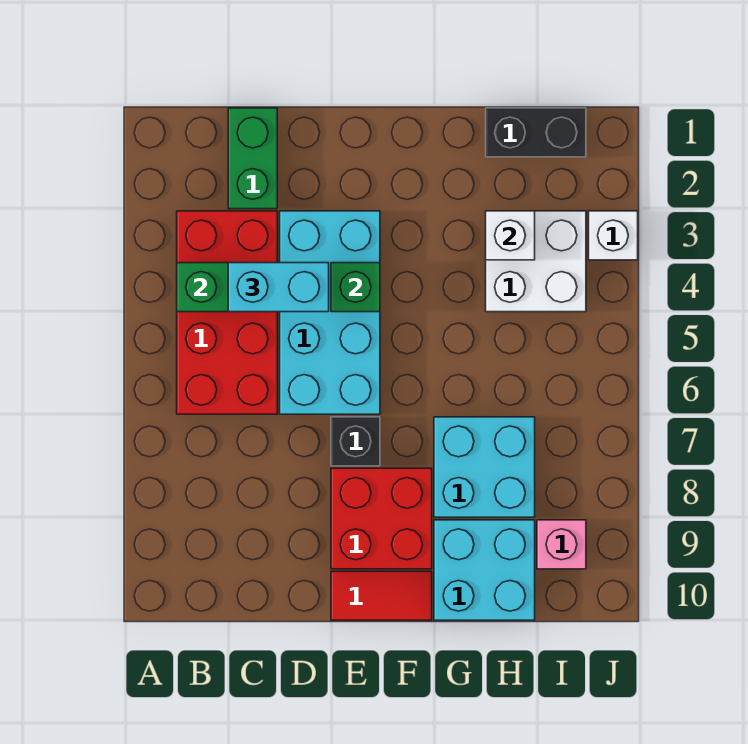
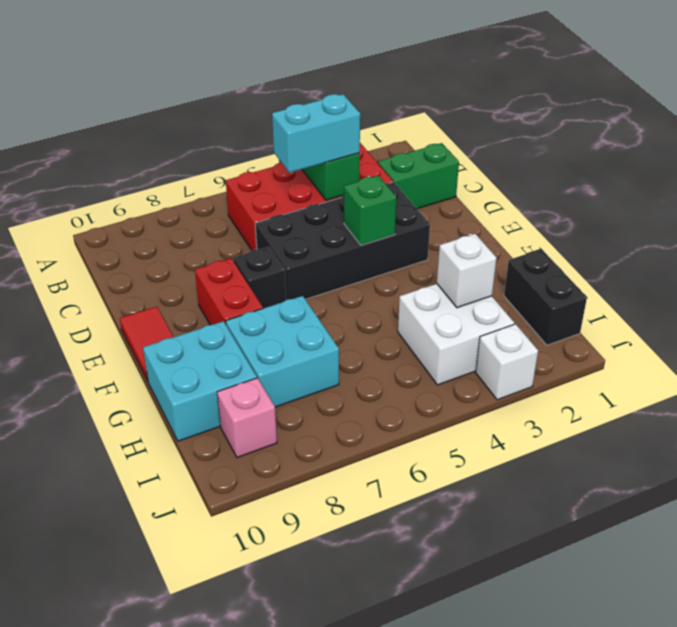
cyan 1x2 brick [228,263,329,312] -> cyan 1x2 brick turned to [272,94,360,173]
cyan 2x4 brick [280,211,380,414] -> black 2x4 brick [255,182,430,300]
red 2x2 brick [331,468,432,569] -> red 1x2 brick [195,258,263,325]

